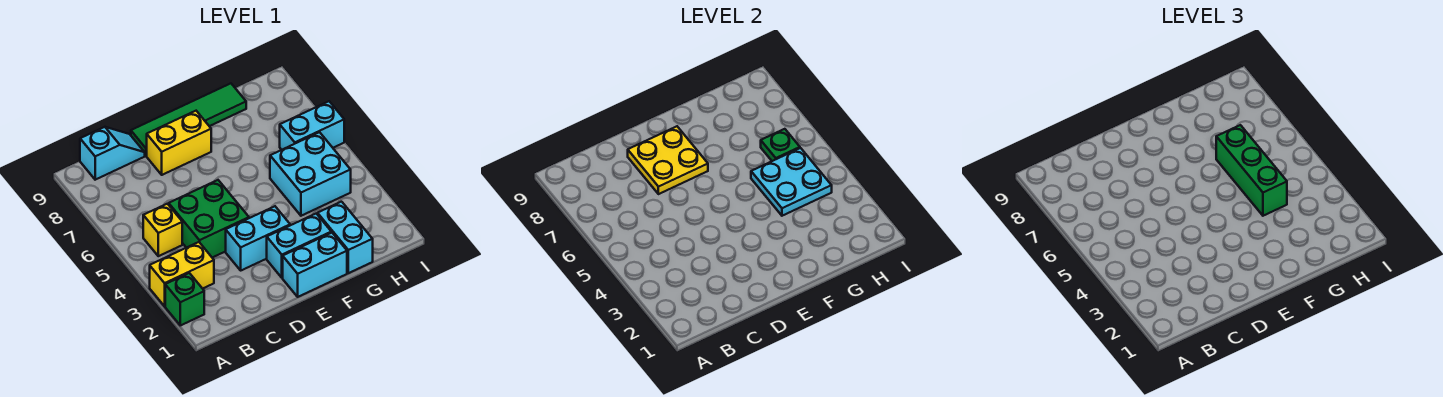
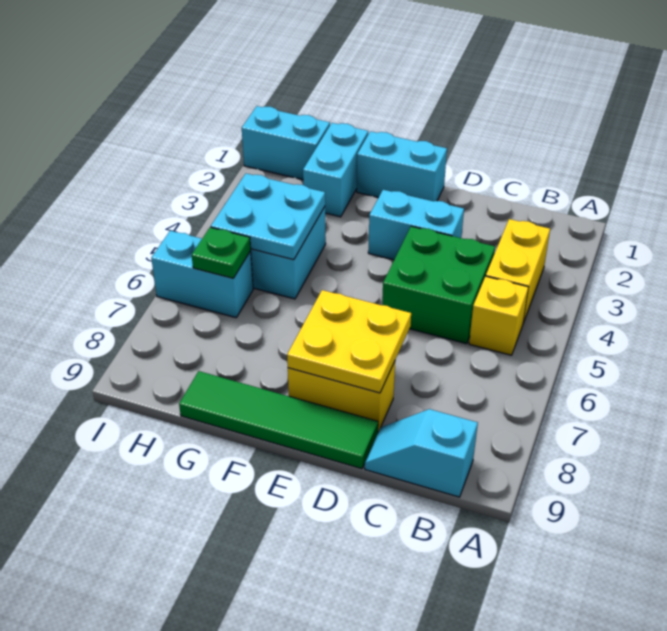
green 1x1 brick [165,273,204,325] -> none
yellow 1x2 brick [150,242,214,306] -> yellow 1x2 brick turned to [486,219,550,323]
cyan 1x2 brick [267,214,331,278] -> cyan 1x2 brick moved to [242,106,330,180]
green 1x3 brick [1216,125,1287,216] -> none

